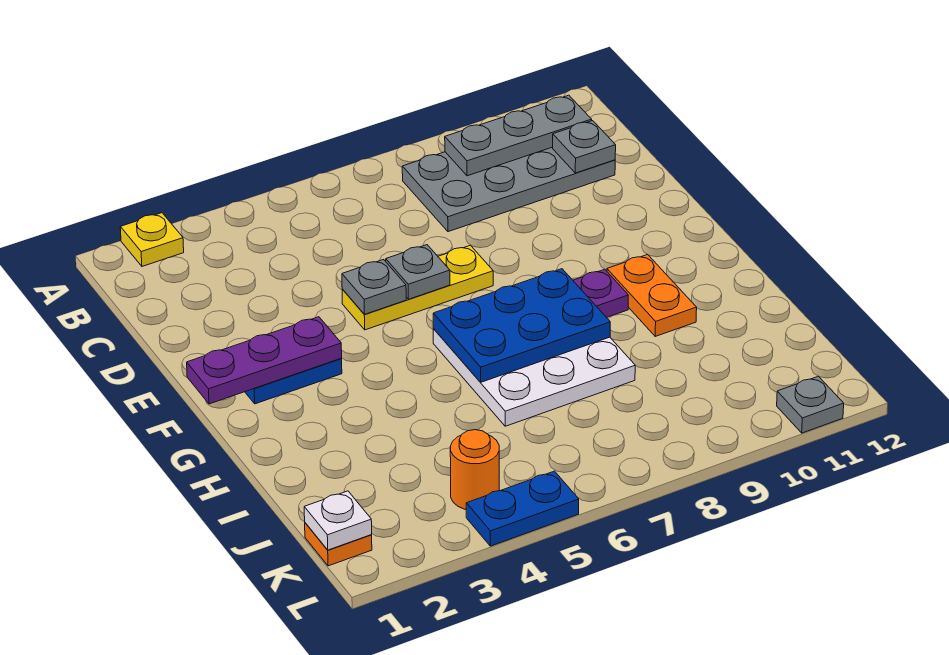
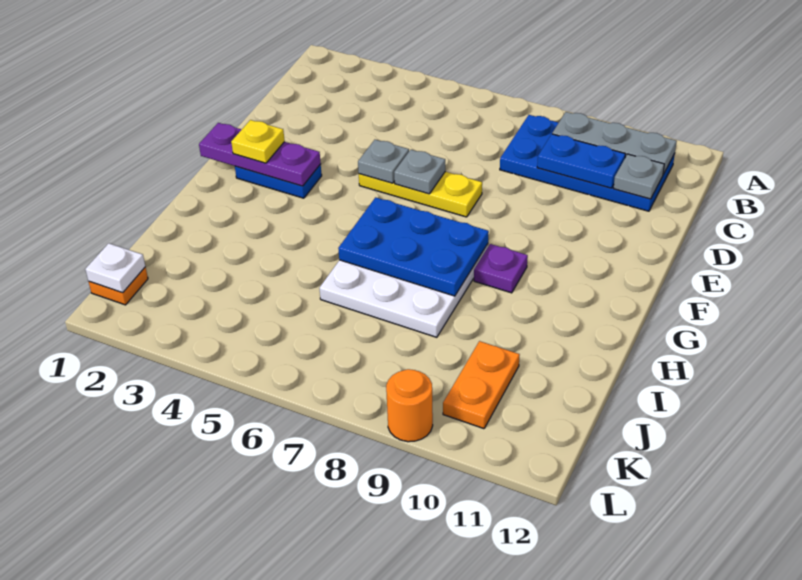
yellow 1x1 plate [120,213,184,266] -> yellow 1x1 plate moved to [231,120,285,163]
grey 2x4 plate [402,147,615,232] -> blue 2x4 plate [500,115,675,211]
orange 1x2 plate [607,254,697,336] -> orange 1x2 plate moved to [443,341,520,429]
orange 1x1 round brick [450,430,499,510] -> orange 1x1 round brick moved to [386,369,433,442]
blue 1x2 plate [466,471,579,546] -> blue 1x2 plate moved to [537,134,625,188]
grey 1x1 plate [777,376,844,433] -> none

